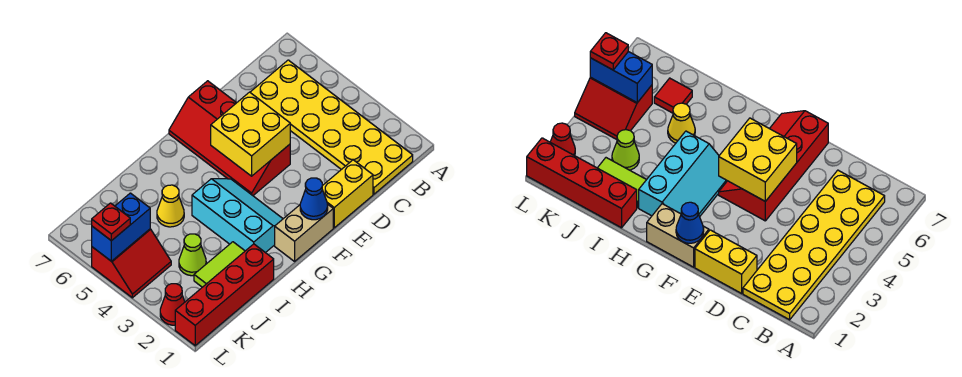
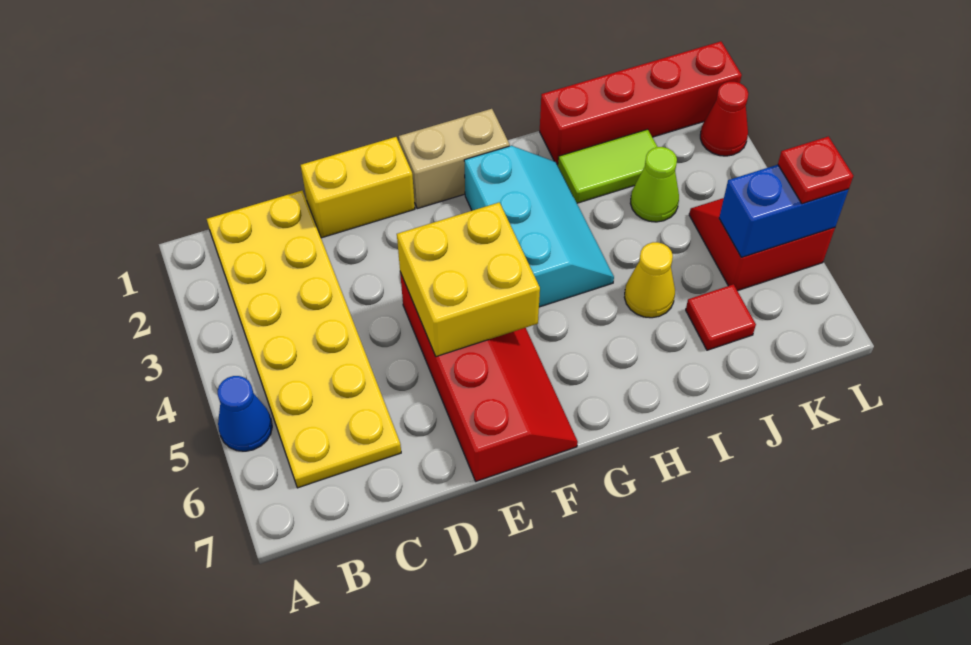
blue 1x1 cone [300,178,328,220] -> blue 1x1 cone moved to [218,376,272,451]
cyan 2x3 slope [192,179,283,253] -> cyan 2x3 slope turned to [464,146,614,307]

